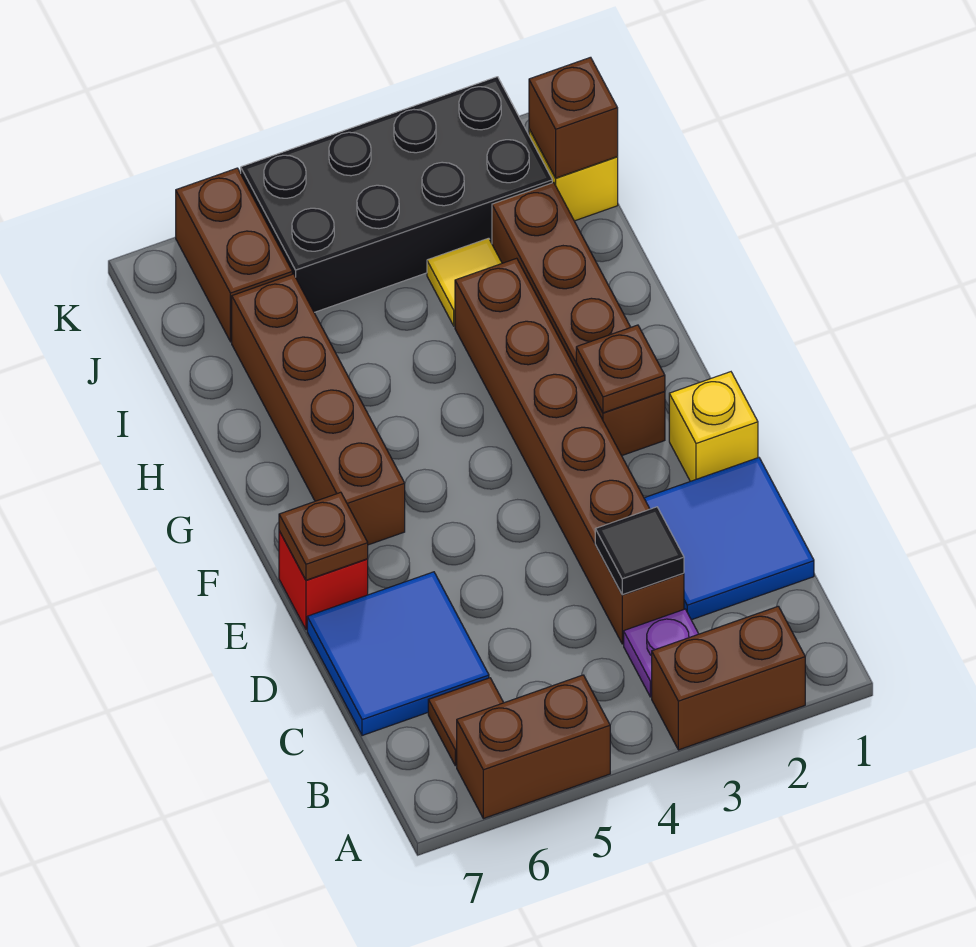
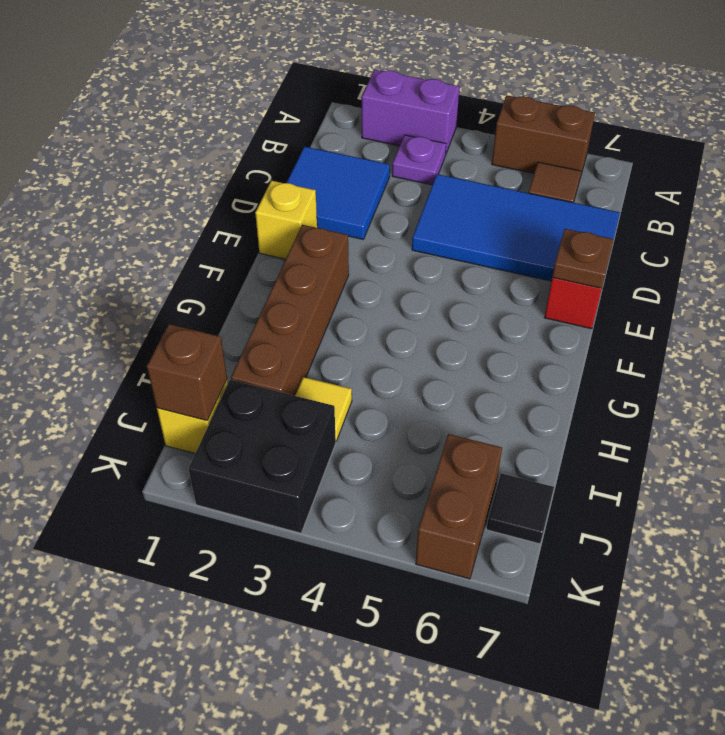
brown 1x2 brick [652,606,805,750] -> purple 1x2 brick [362,70,460,155]
brown 1x6 brick [455,258,684,644] -> none
black 1x1 tile [595,507,684,595] -> black 1x1 tile moved to [487,474,554,544]
blue 2x2 tile [307,572,489,736] -> blue 2x4 tile [412,174,620,281]
brown 1x1 plate [576,325,665,413] -> none
brown 1x4 brick [232,274,405,545] -> none
black 2x4 brick [241,77,552,312] -> black 2x2 brick [189,380,336,533]

